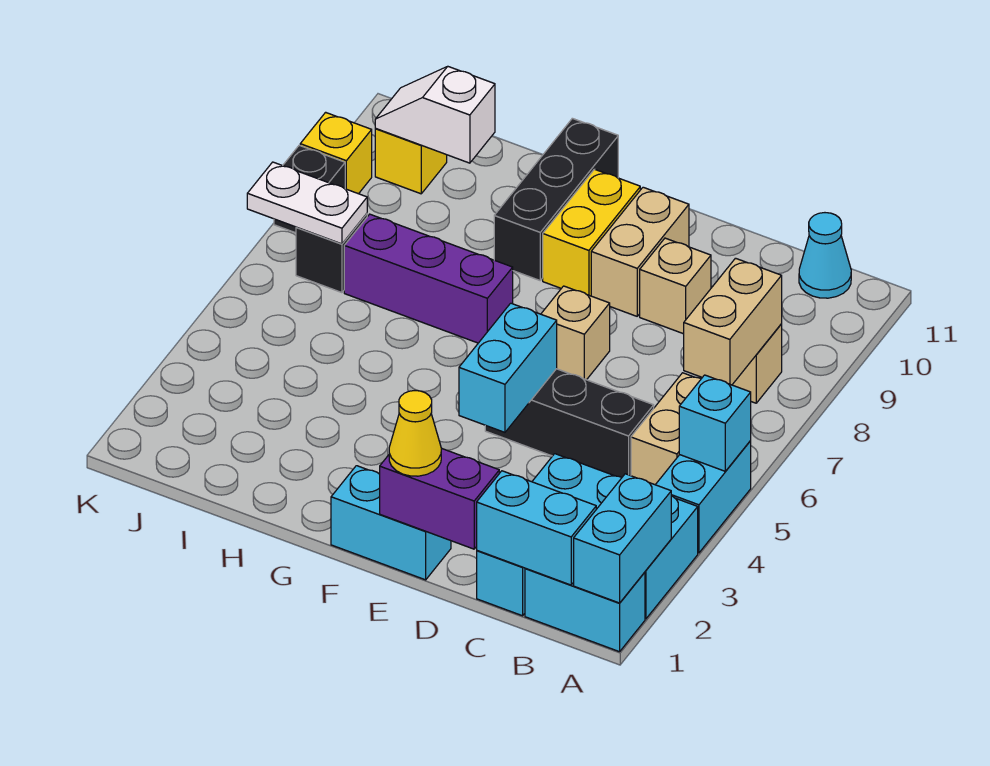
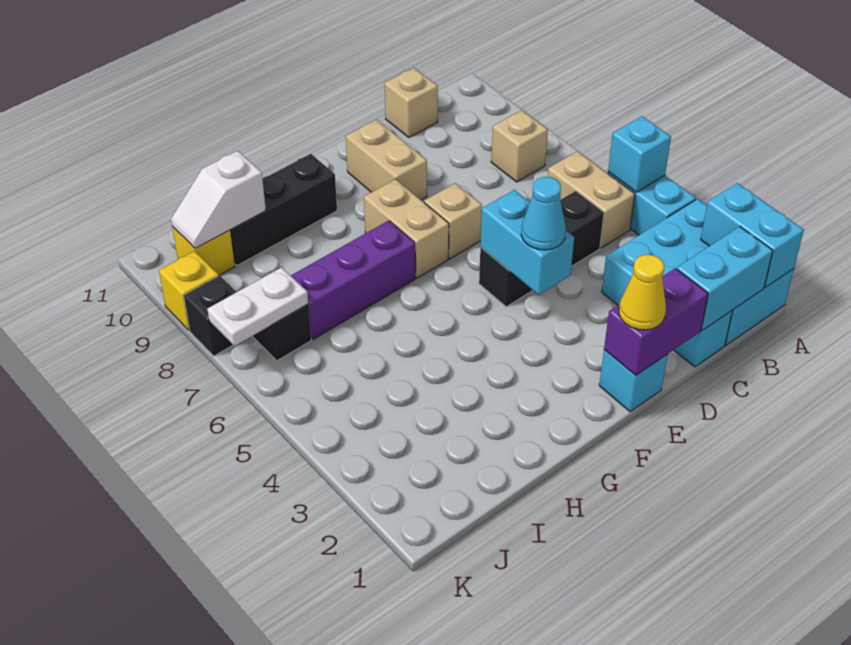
tan 1x2 brick [684,258,782,385] -> tan 1x2 brick moved to [364,179,449,278]
cyan 1x1 cone [799,213,851,298] -> cyan 1x1 cone moved to [521,177,566,250]
tan 1x1 brick [640,238,711,334] -> tan 1x1 brick moved to [385,68,438,137]
cyan 1x2 brick [331,466,451,580] -> cyan 1x1 brick [599,350,668,412]
yellow 1x2 brick [543,169,640,296] -> none
black 1x3 brick [494,118,618,280] -> black 1x3 brick turned to [230,154,337,265]

